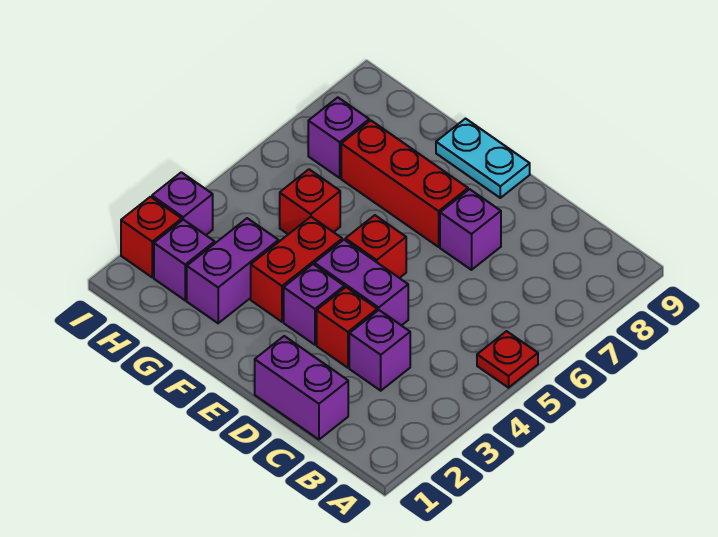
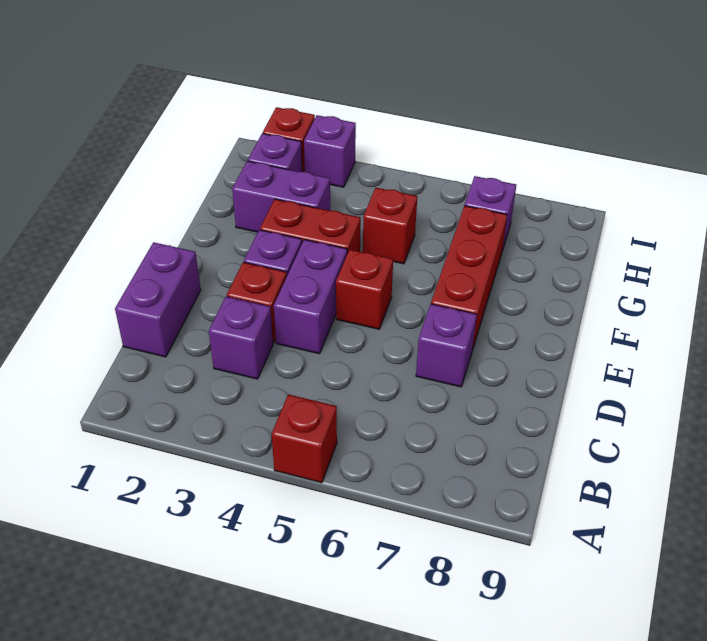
red 1x1 plate [477,331,538,388] -> red 1x1 brick [271,394,337,483]
cyan 1x2 plate [436,119,530,198] -> none

